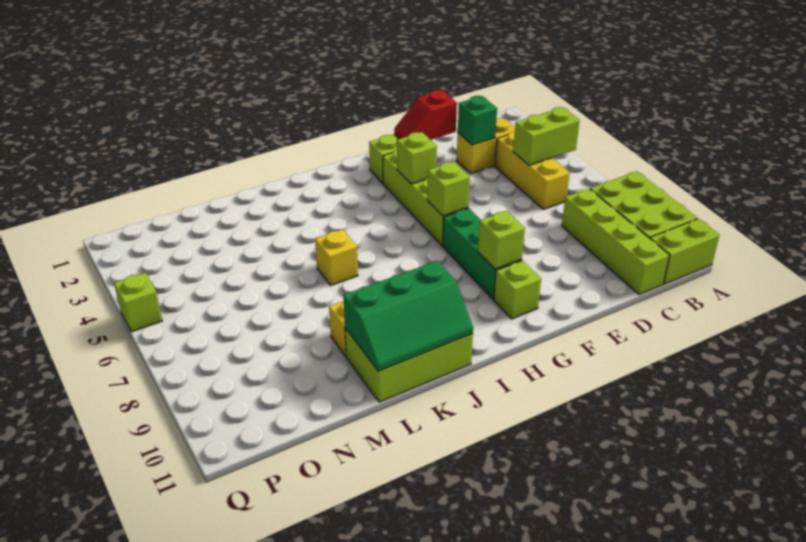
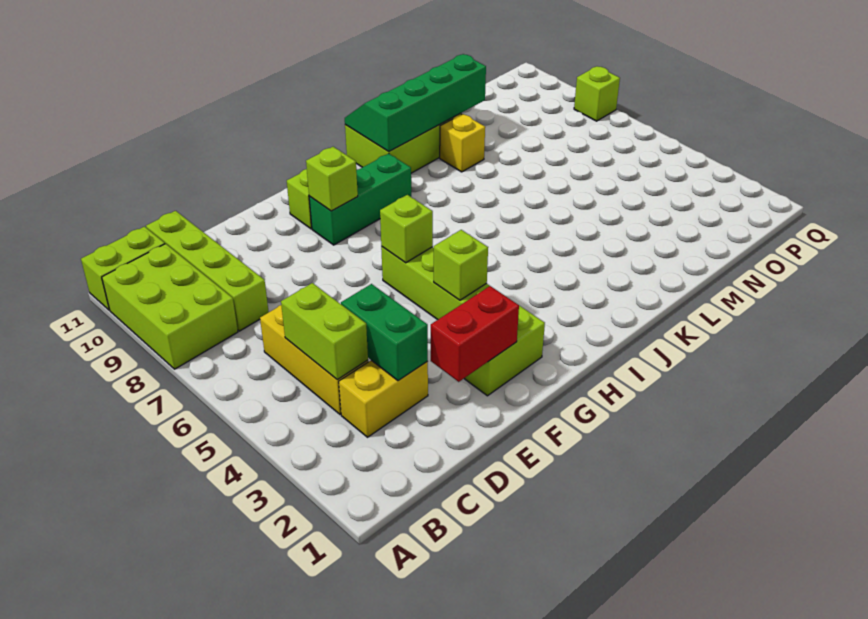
lime 1x2 brick [513,107,580,165] -> lime 1x2 brick turned to [281,283,368,379]
green 1x1 brick [458,96,497,145] -> green 1x2 brick [341,284,428,381]
red 1x2 slope [394,90,457,140] -> red 1x2 brick [431,286,519,382]
green 1x3 brick [443,208,522,299] -> green 1x3 brick turned to [309,154,411,245]
green 2x3 slope [343,261,473,371] -> green 2x4 slope [345,54,486,152]
yellow 1x1 brick [315,229,358,285] -> none
lime 1x1 brick [114,273,162,332] -> lime 1x1 brick moved to [574,67,620,121]

